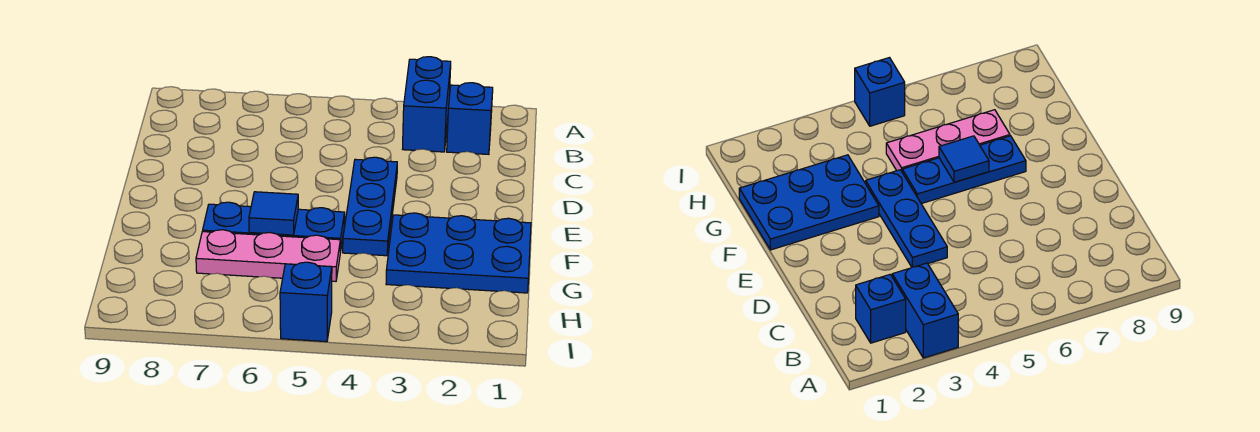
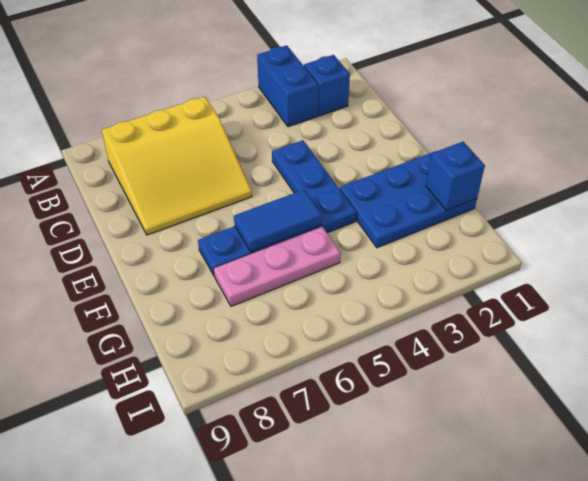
none -> yellow 3x3 slope [102,96,252,235]
blue 1x1 tile [249,192,298,235] -> blue 1x2 tile [234,190,322,252]
blue 1x1 brick [280,262,332,342] -> blue 1x1 brick moved to [426,142,485,210]

